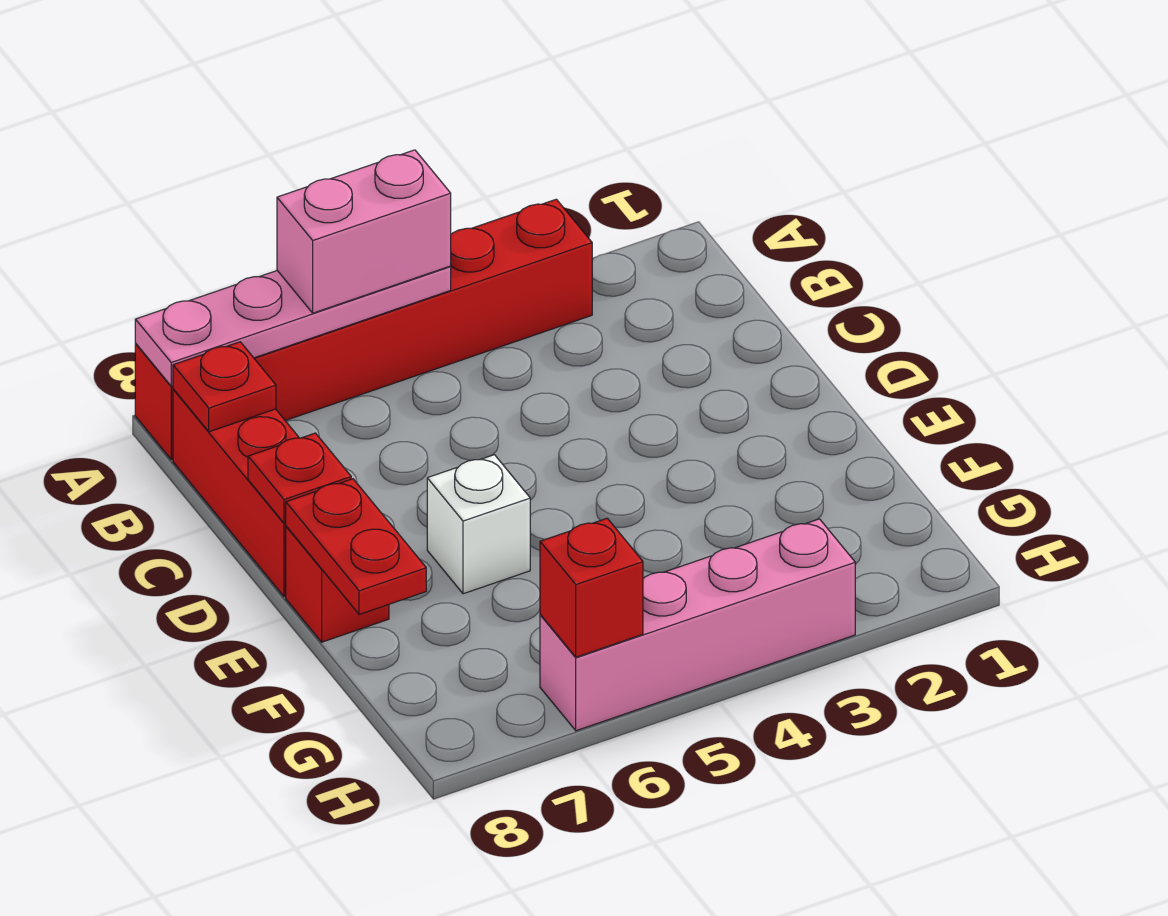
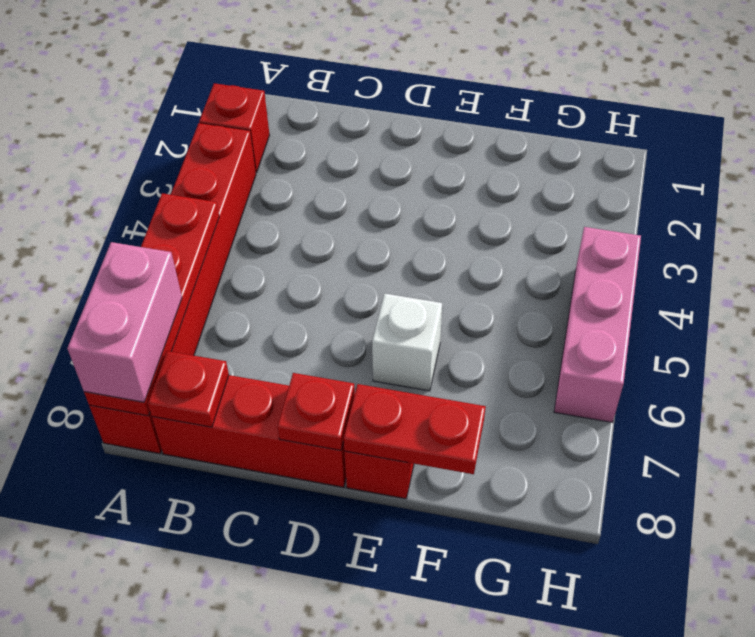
pink 1x4 plate [135,266,451,386] -> red 1x4 plate [84,193,219,416]
pink 1x2 brick [277,150,451,313] -> pink 1x2 brick moved to [68,242,182,402]
pink 1x4 brick [540,519,855,731] -> pink 1x3 brick [554,227,641,422]
red 1x1 brick [540,518,643,657] -> red 1x1 brick moved to [199,83,269,173]

